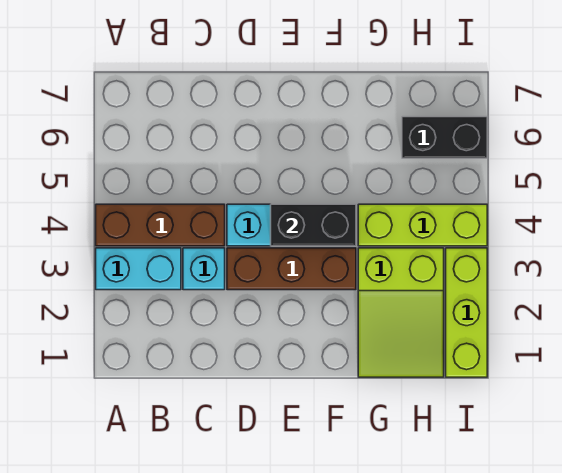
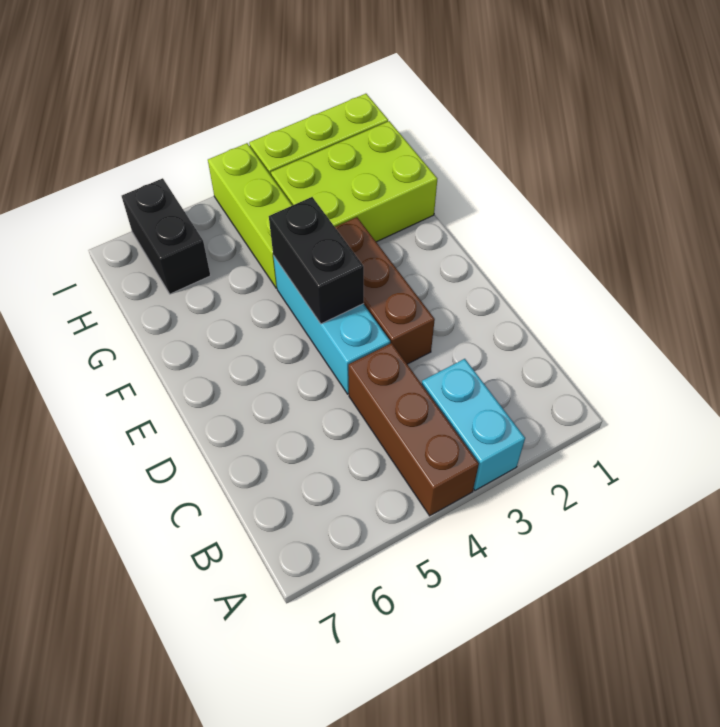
cyan 1x1 brick [183,248,225,290] -> none
lime 2x3 slope [358,248,444,377] -> lime 2x3 brick [271,121,437,242]

